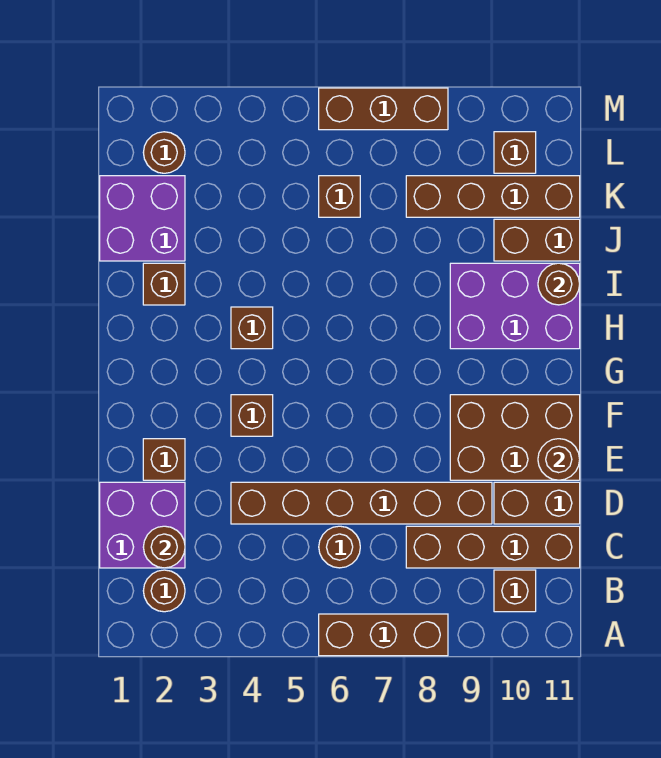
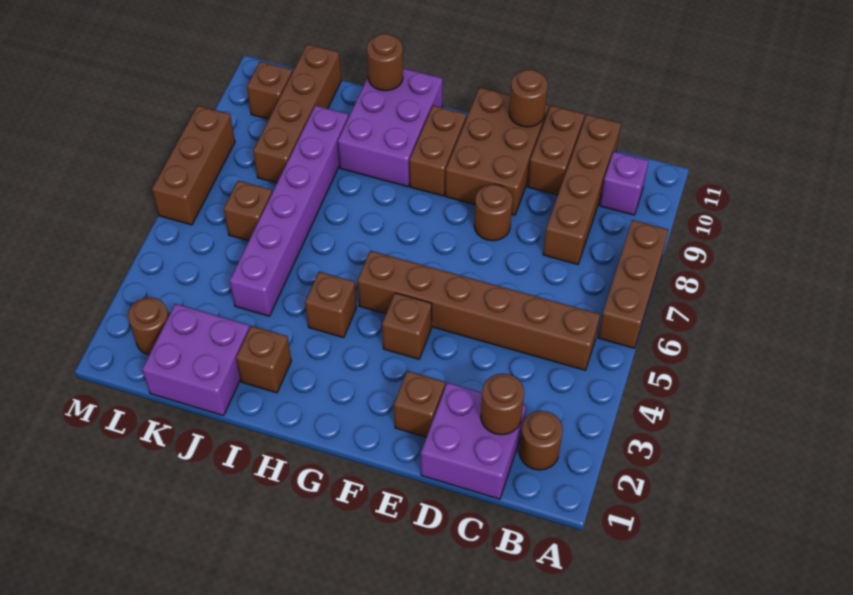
brown 1x1 brick [494,570,536,612] -> purple 1x1 brick [600,152,649,215]
brown 1x1 round brick [319,526,360,568] -> brown 1x1 round brick moved to [474,184,513,241]
brown 1x6 brick [231,482,492,524] -> brown 1x6 brick turned to [357,251,600,370]
none -> purple 1x6 brick [230,105,349,316]
brown 1x2 brick [494,219,580,261] -> brown 1x2 brick moved to [409,105,467,196]

